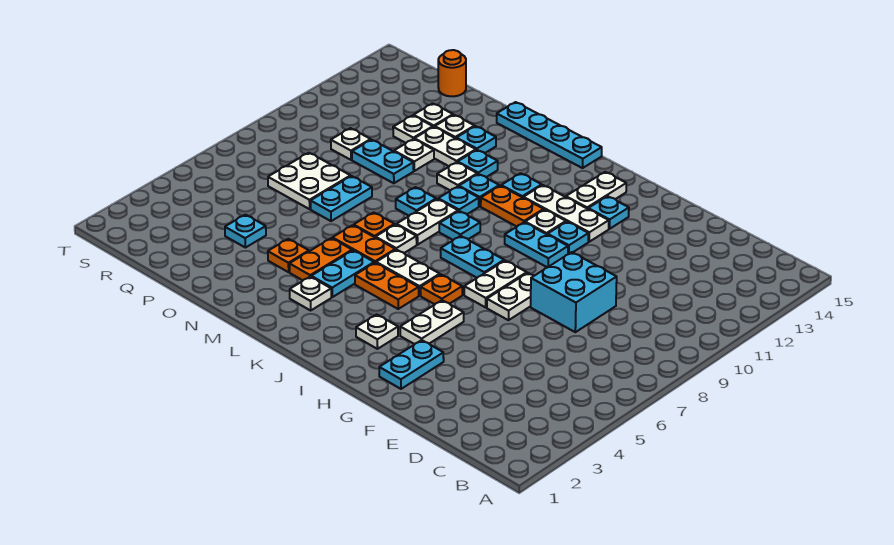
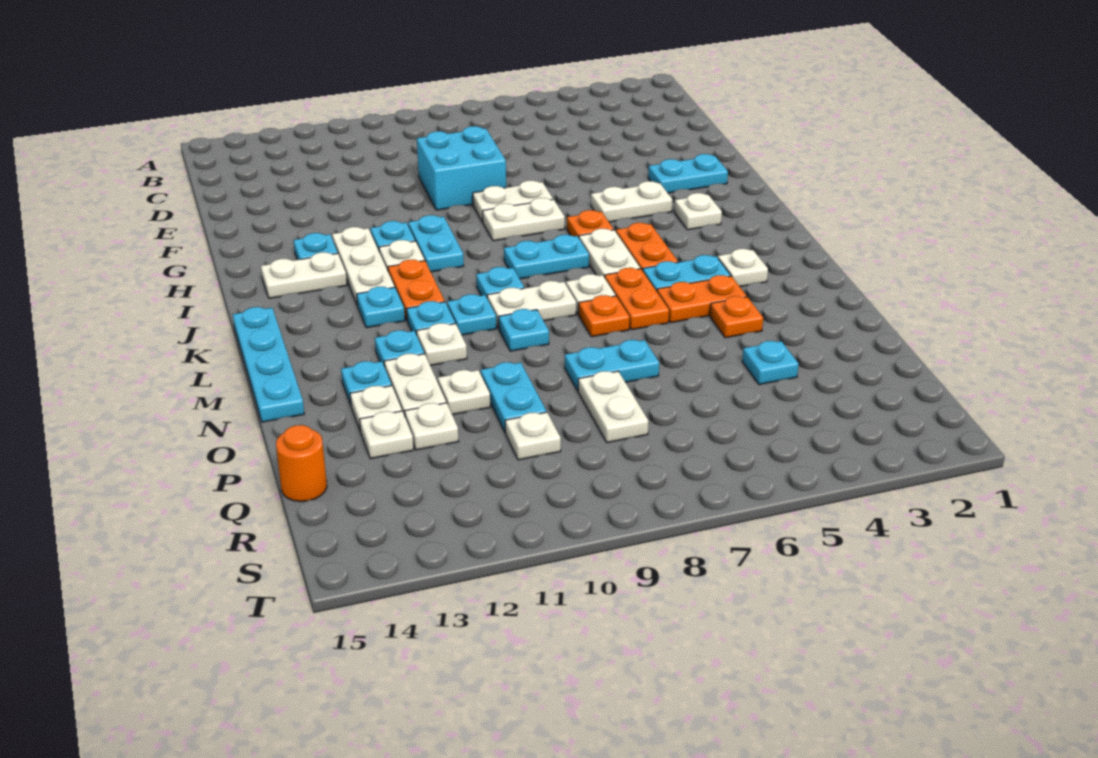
cyan 1x2 plate [441,236,504,278] -> cyan 1x2 plate turned to [504,235,589,279]
white 2x2 plate [268,153,351,209] -> white 1x2 plate [578,371,648,443]

